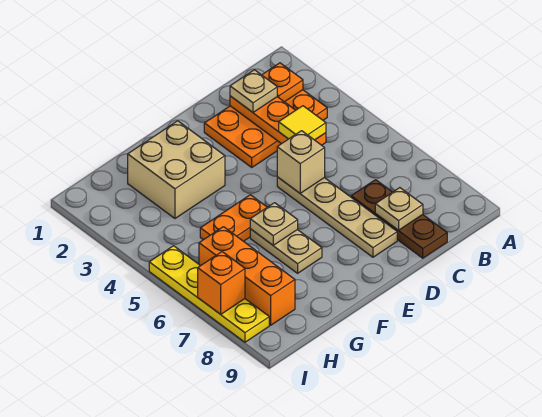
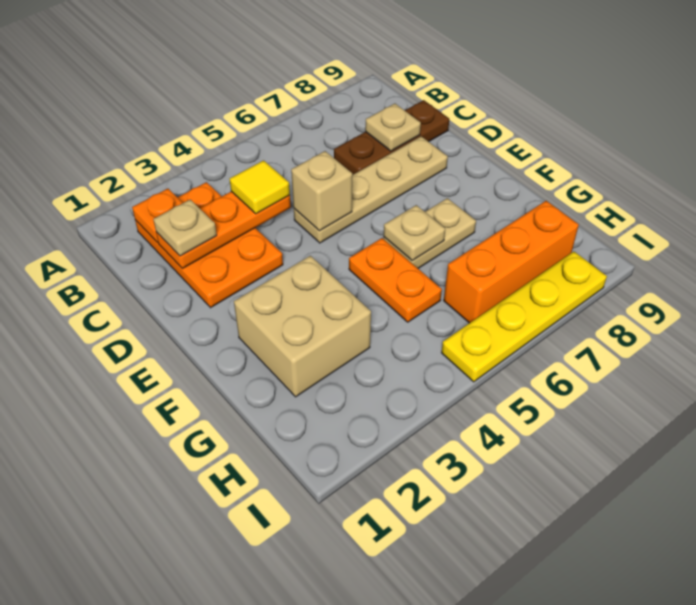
orange 1x1 brick [198,252,245,314] -> none

